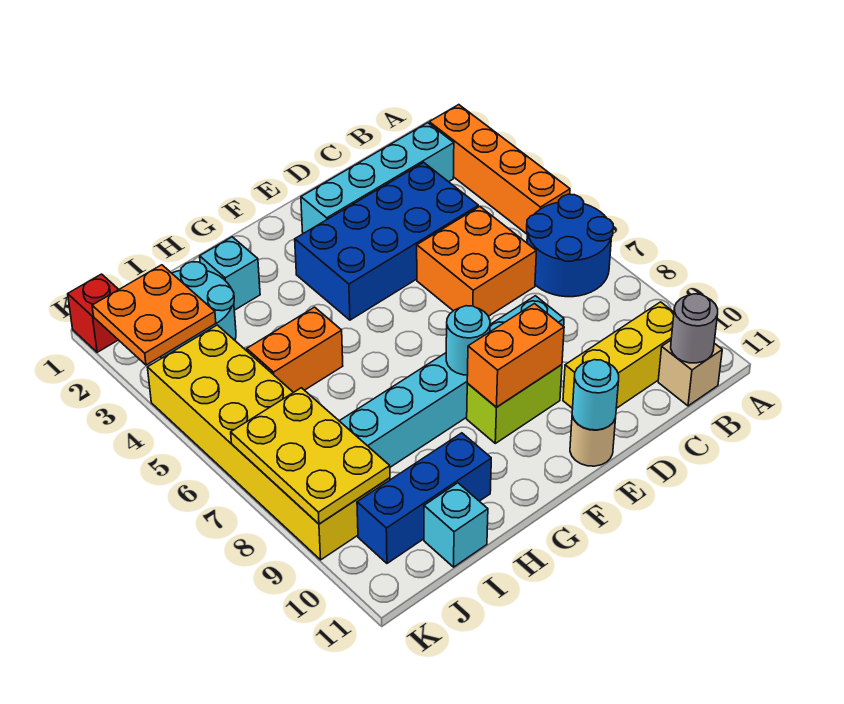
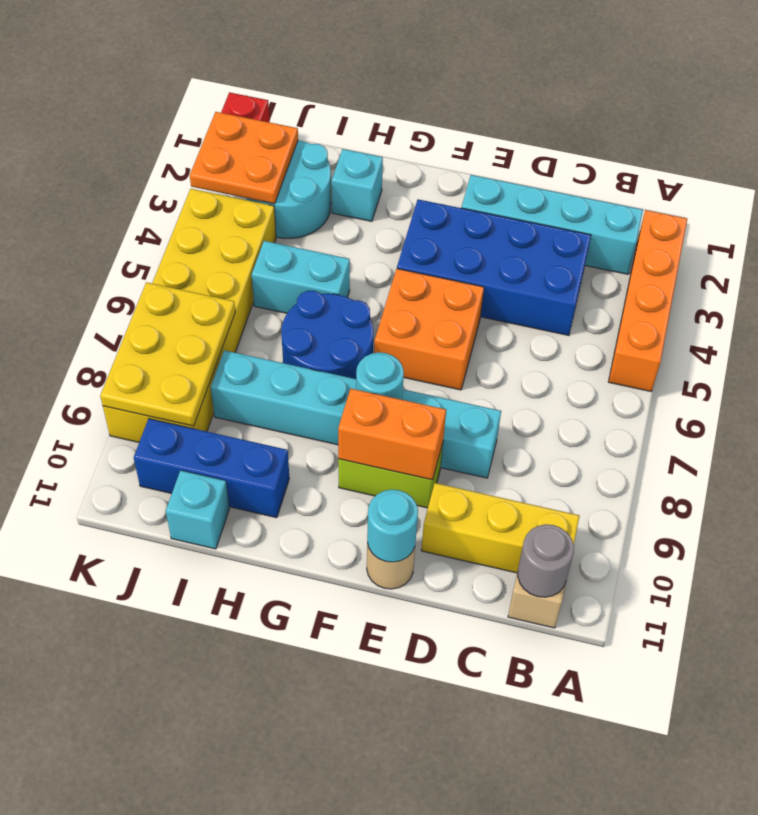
blue 2x2 round brick [527,194,613,297] -> blue 2x2 round brick moved to [281,291,373,379]
orange 2x2 brick [417,206,536,316] -> orange 2x2 brick moved to [374,269,484,390]
orange 1x2 brick [247,307,343,392] -> cyan 1x2 brick [252,241,350,313]

